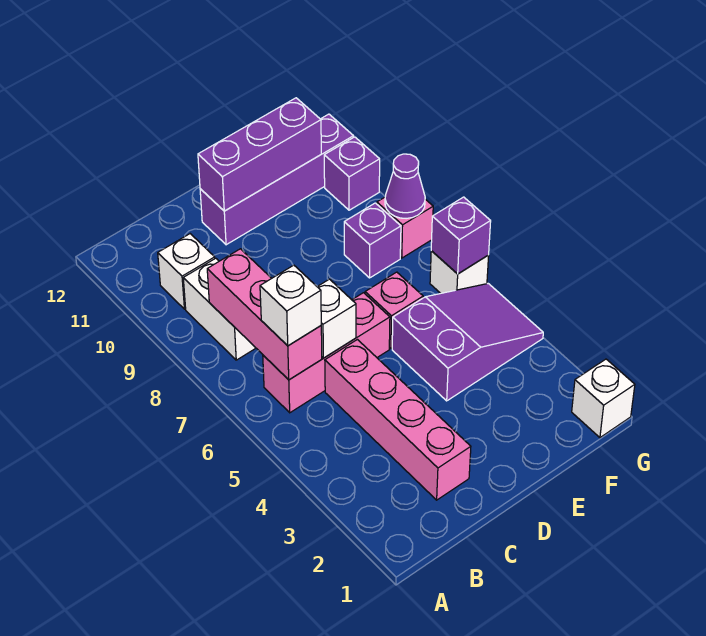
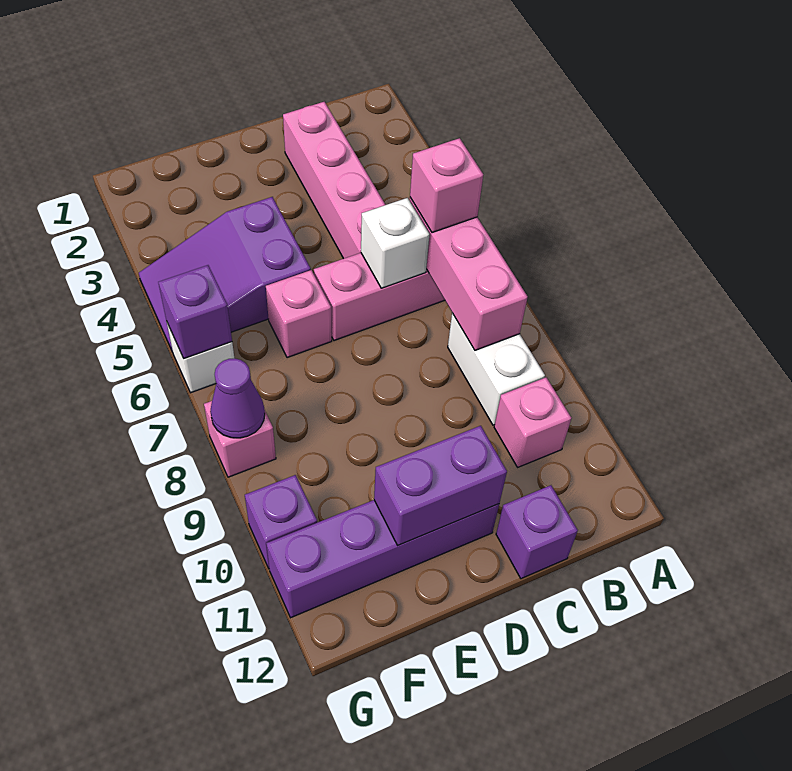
white 1x1 brick [260,265,321,346] -> pink 1x1 brick [410,138,483,233]
white 1x1 brick [158,234,215,309] -> pink 1x1 brick [494,377,571,467]
purple 1x3 brick [198,98,321,211] -> purple 1x2 brick [374,426,507,546]
purple 1x1 brick [344,203,401,278] -> purple 1x1 brick moved to [496,485,578,579]
white 1x1 brick [572,359,635,438] -> none

